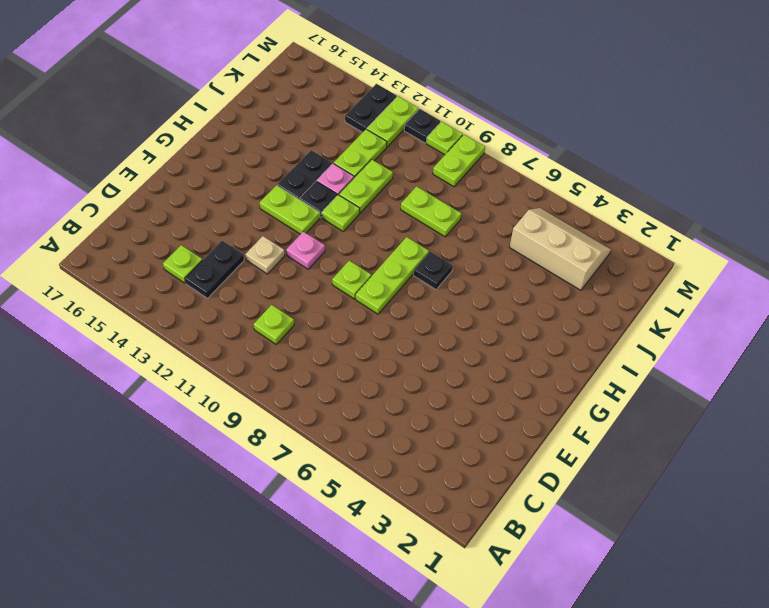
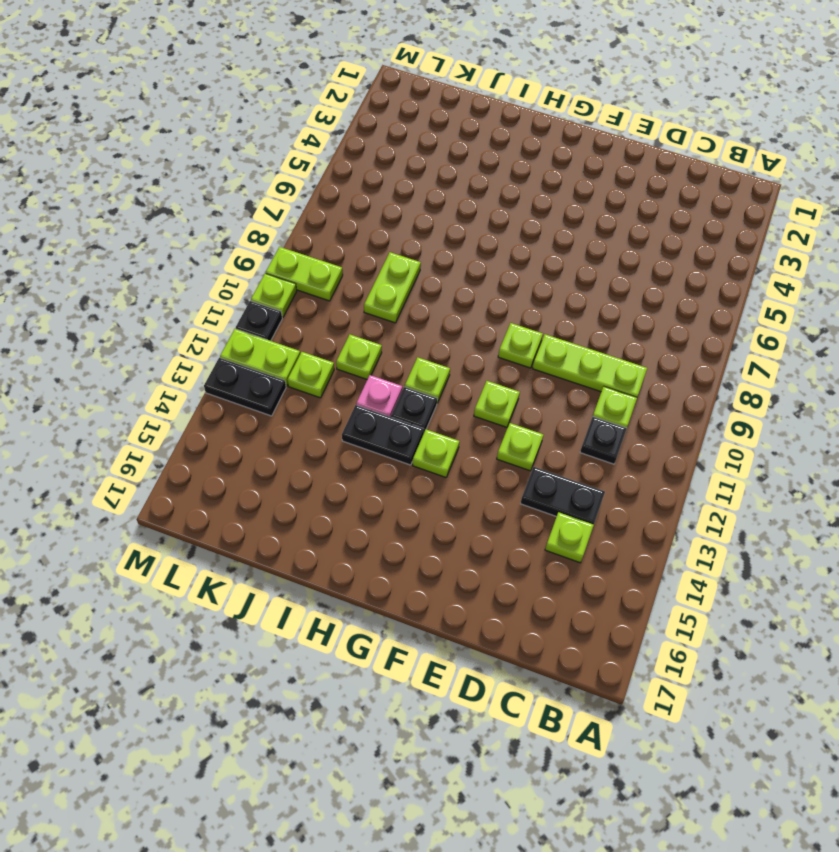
tan 1x1 plate [245,236,285,274] -> lime 1x1 plate [497,423,543,471]
lime 1x3 plate [356,237,429,314] -> lime 1x3 plate moved to [532,334,647,397]
pink 1x1 plate [286,232,325,269] -> lime 1x1 plate [474,381,520,427]
lime 1x2 plate [260,185,320,234] -> lime 1x1 plate [413,429,459,477]
black 1x1 plate [414,252,453,289] -> black 1x1 plate moved to [580,417,627,464]
lime 1x2 plate [339,159,393,213] -> lime 1x1 plate [336,335,382,379]
lime 1x2 plate [334,129,387,177] -> lime 1x1 plate [288,352,334,398]
tan 2x3 slope [510,208,611,290] -> none

